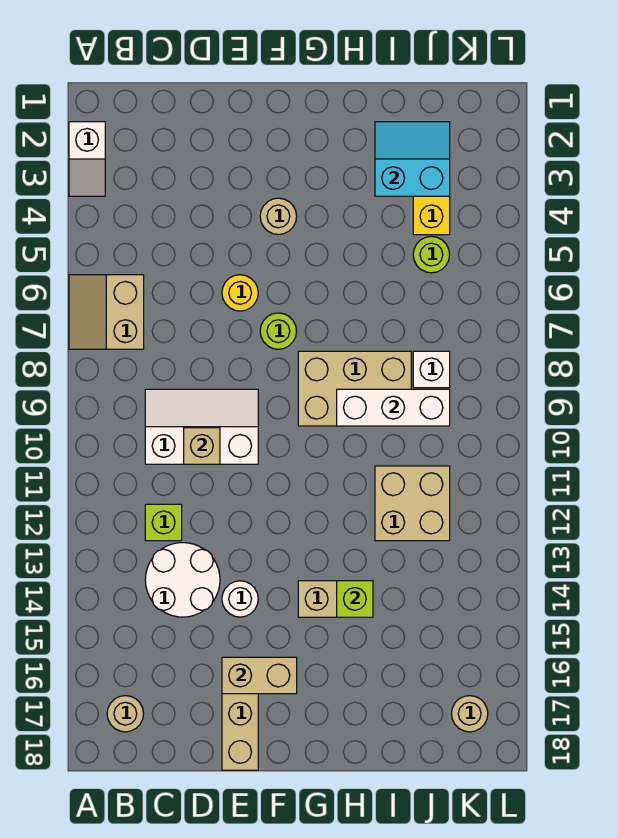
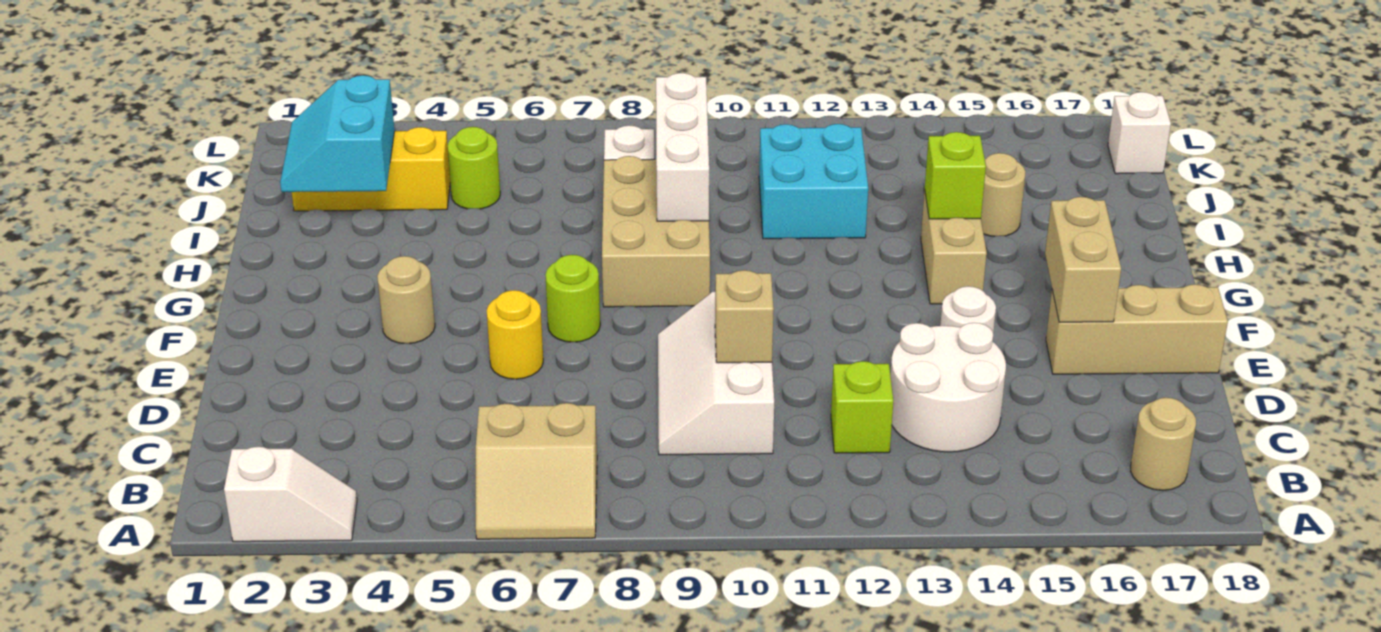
tan 2x2 brick [375,466,450,541] -> cyan 2x2 brick [759,124,868,239]
tan 1x1 round brick [452,696,488,732] -> tan 1x1 round brick moved to [981,153,1026,237]
none -> white 1x1 brick [1108,92,1171,174]

